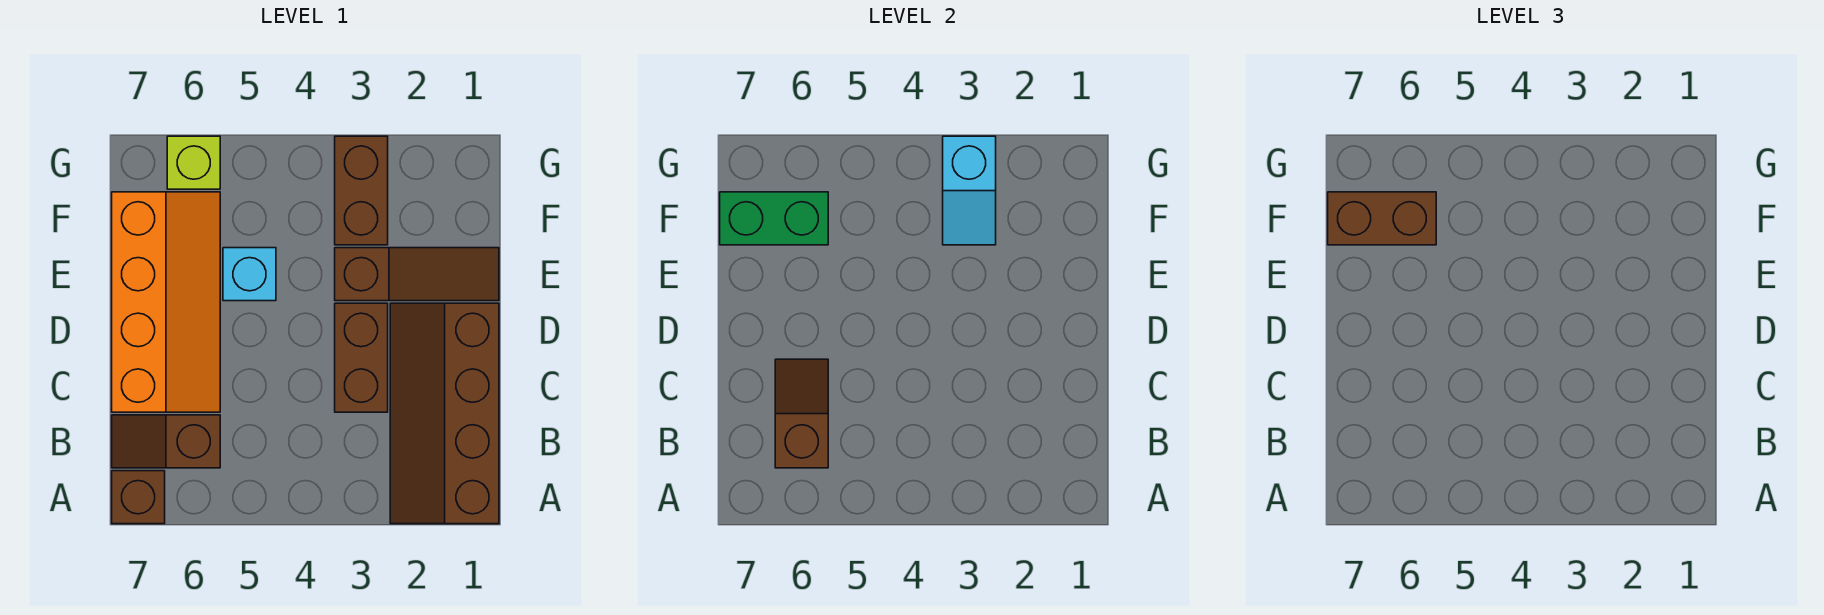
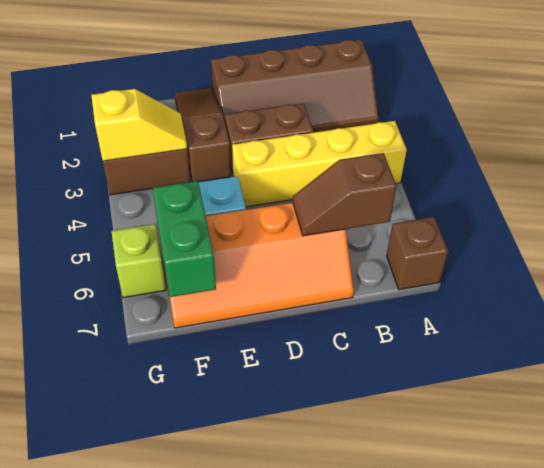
none -> yellow 1x4 brick [232,121,407,207]
brown 1x2 slope [112,415,220,468] -> none
orange 2x4 slope [112,192,220,412] -> orange 2x4 slope turned to [160,203,354,328]
cyan 1x2 slope [943,136,996,245] -> yellow 1x2 slope [91,89,187,161]
brown 1x2 brick [1328,192,1436,245] -> none

